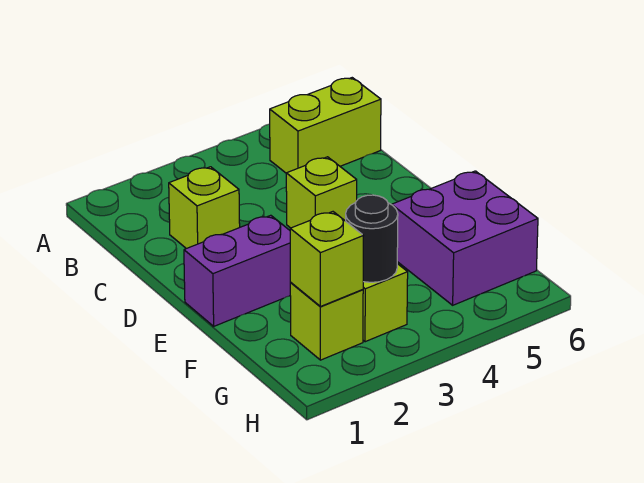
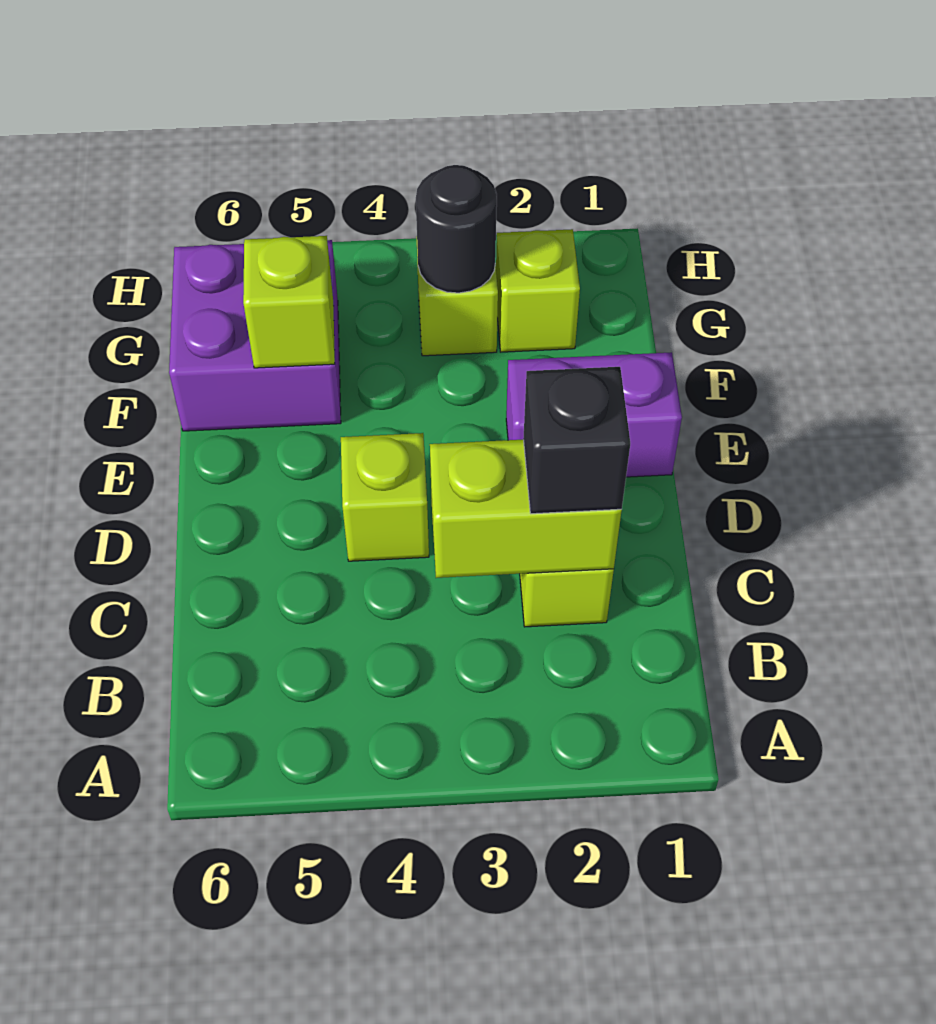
lime 1x2 brick [270,78,381,173] -> lime 1x2 brick moved to [430,440,622,578]
none -> black 1x1 brick [523,367,630,514]
lime 1x1 brick [290,212,363,307] -> lime 1x1 brick moved to [243,236,335,368]

